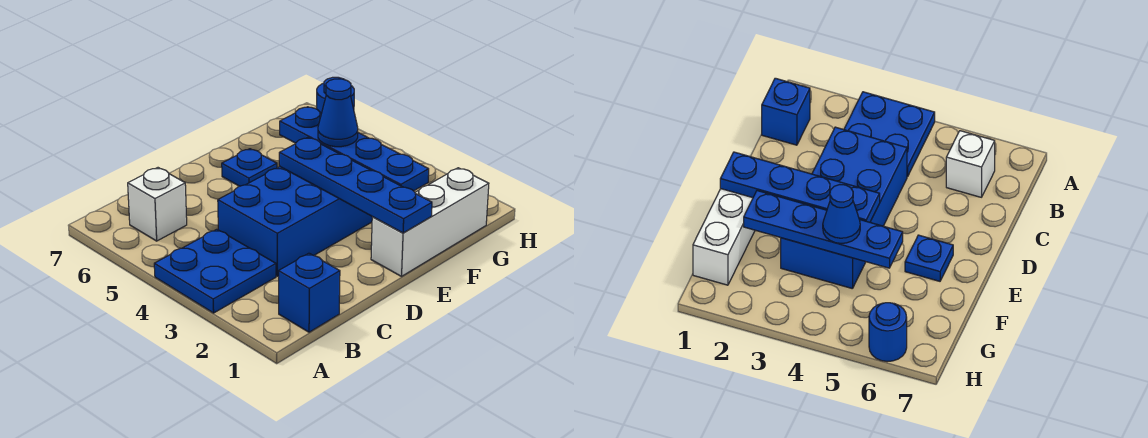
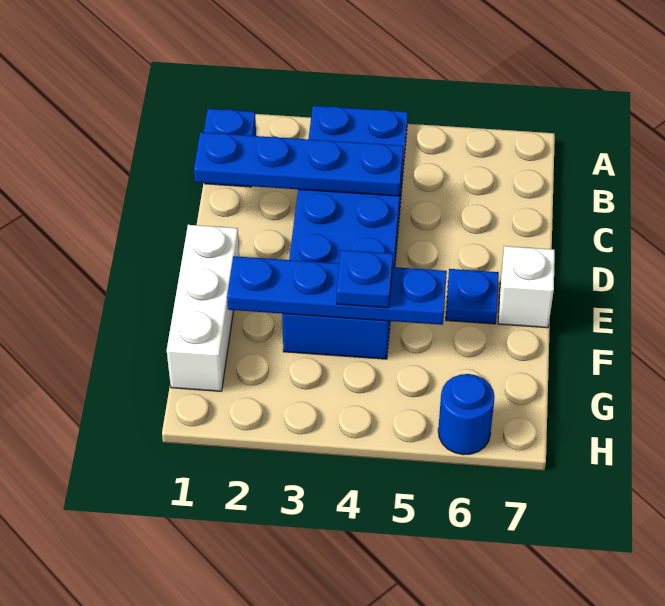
white 1x1 brick [128,168,187,241] -> white 1x1 brick moved to [498,246,555,328]
blue 1x4 plate [279,138,432,233] -> blue 1x4 plate moved to [194,132,403,196]
blue 1x1 cone [318,79,358,147] -> blue 1x1 plate [337,250,393,308]

